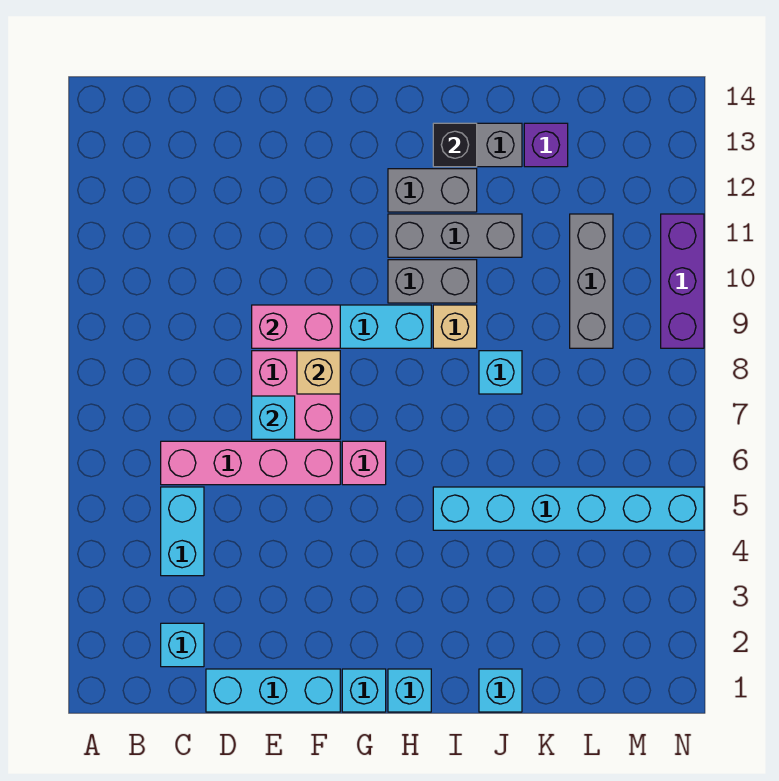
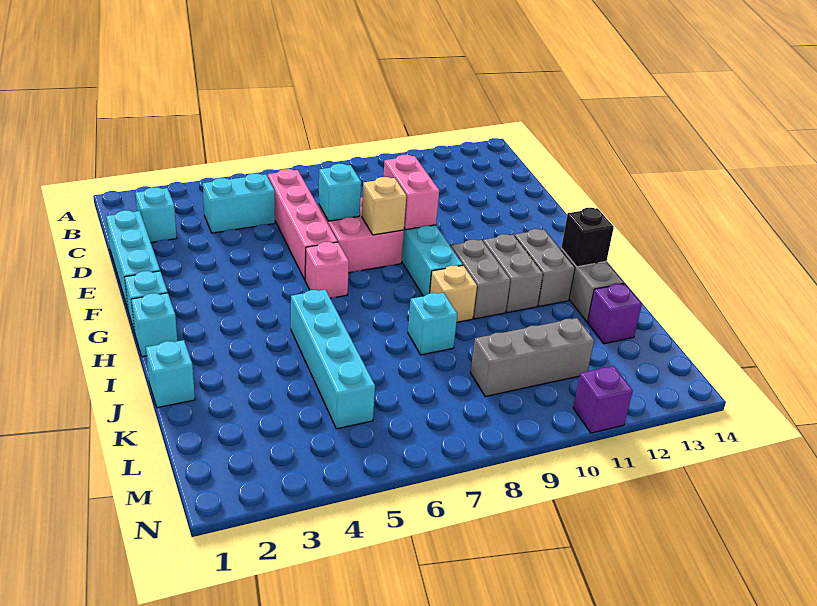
grey 1x3 brick [388,214,522,257] -> grey 1x2 brick [483,234,543,313]
cyan 1x6 brick [433,487,704,530] -> cyan 1x4 brick [291,290,375,429]
purple 1x3 brick [661,214,704,348] -> purple 1x1 brick [573,366,633,433]

